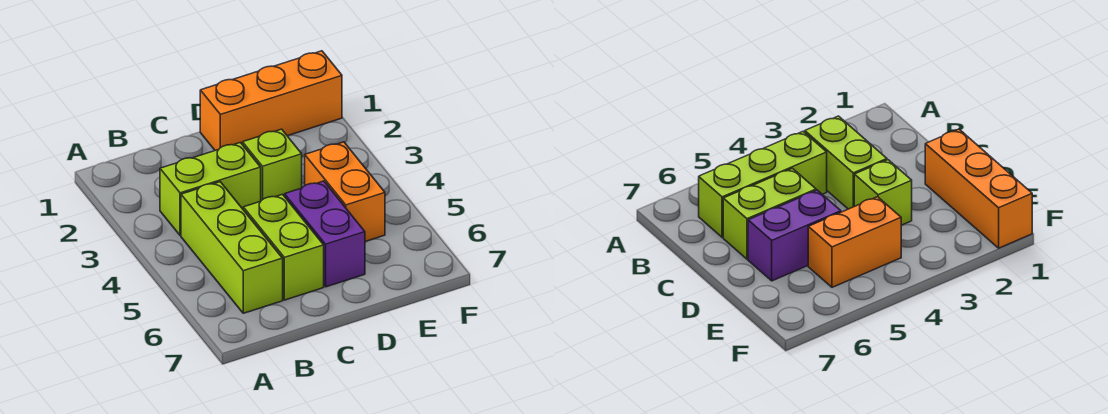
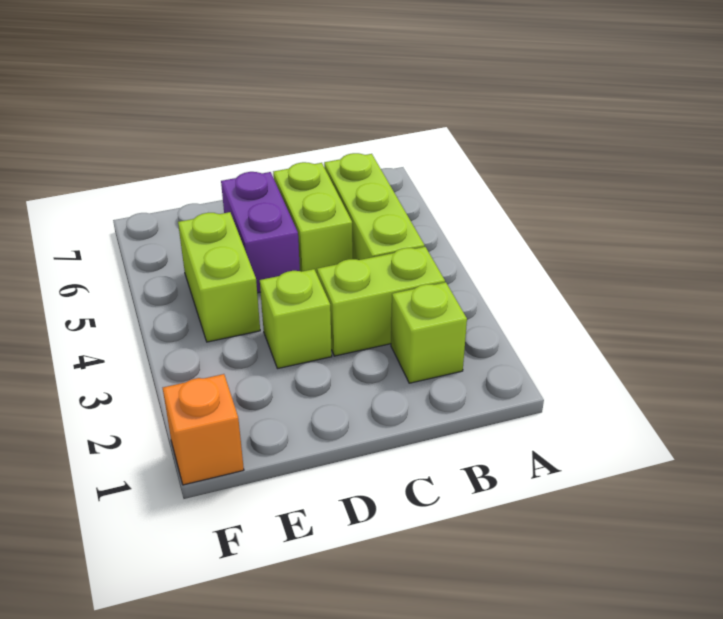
none -> lime 1x1 brick [391,282,467,383]
orange 1x3 brick [200,51,342,150] -> orange 1x1 brick [163,374,244,485]
orange 1x2 brick [305,142,385,242] -> lime 1x2 brick [178,212,260,342]

